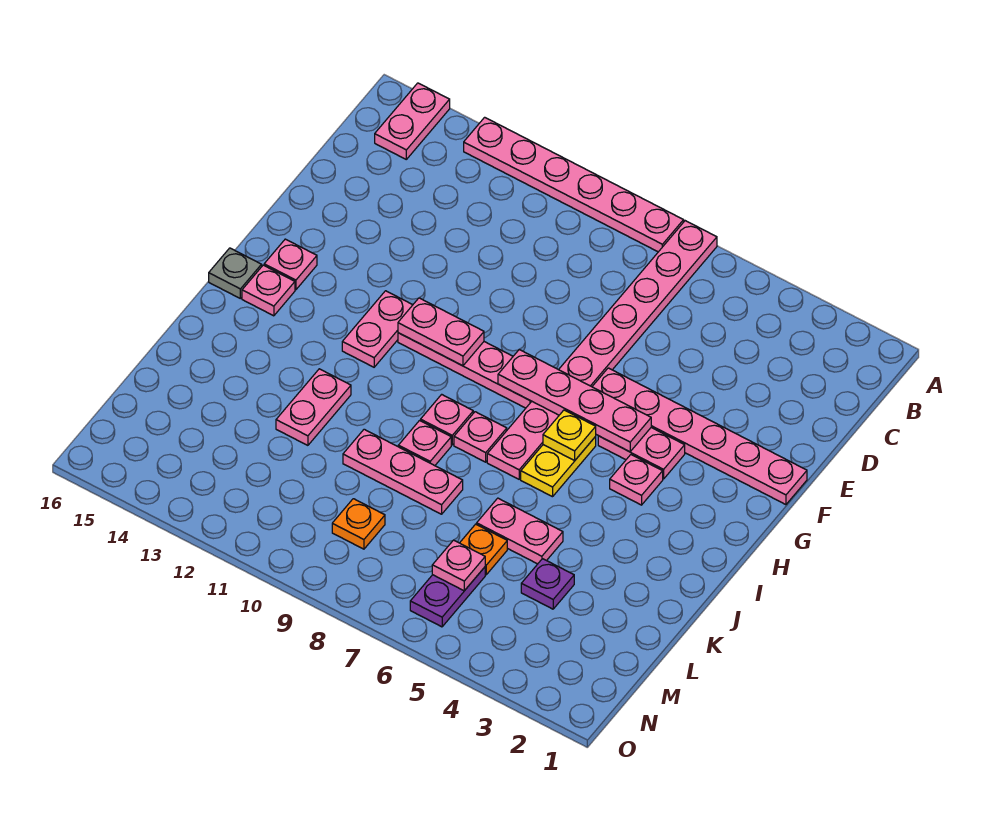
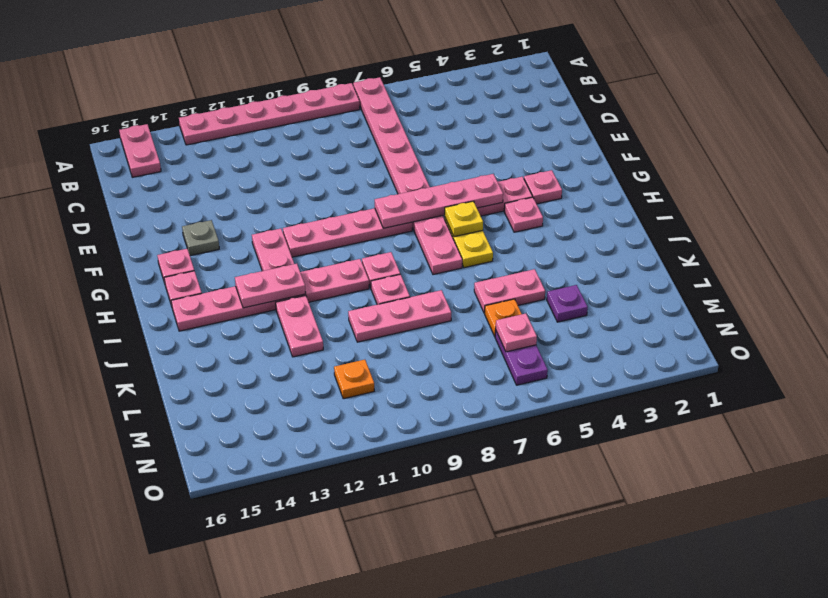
pink 1x6 plate [592,368,807,505] -> pink 1x6 plate moved to [171,259,369,331]
pink 1x2 plate [398,298,484,366] -> pink 1x2 plate moved to [235,264,306,308]
grey 1x1 plate [209,248,262,298] -> grey 1x1 plate moved to [182,220,219,256]
pink 1x1 plate [454,412,507,462] -> pink 1x1 plate moved to [524,170,562,204]
orange 1x1 plate [332,499,385,549] -> orange 1x1 plate moved to [334,360,374,399]

